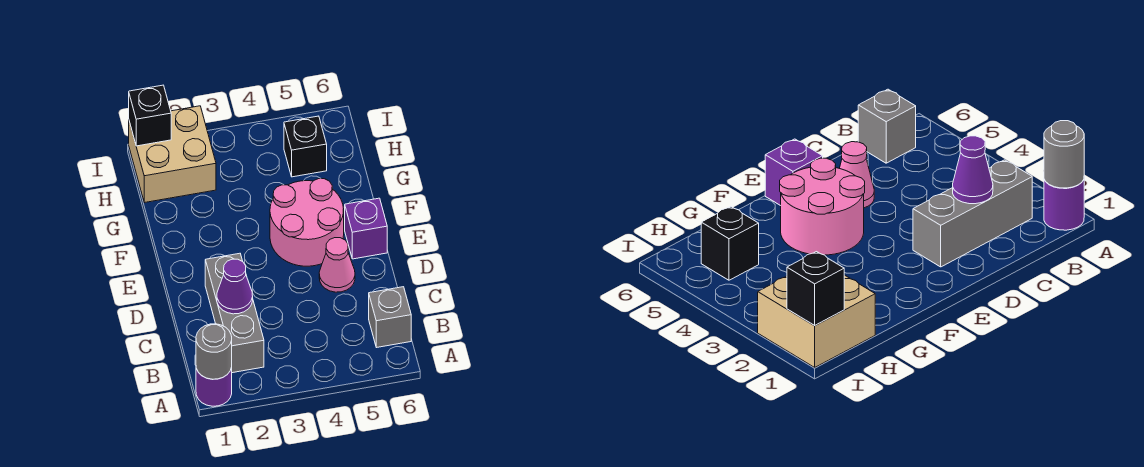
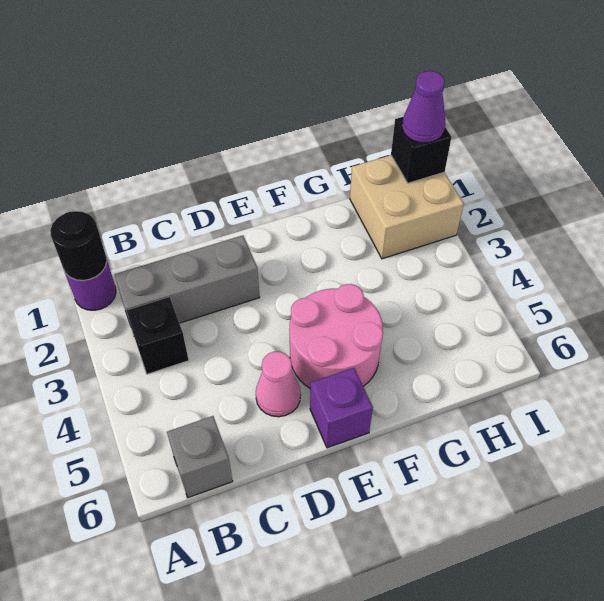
grey 1x1 round brick [196,324,232,379] -> black 1x1 round brick [50,211,107,280]
purple 1x1 cone [217,259,253,314] -> purple 1x1 cone moved to [402,71,445,143]
black 1x1 brick [284,116,327,177] -> black 1x1 brick moved to [126,297,189,374]

